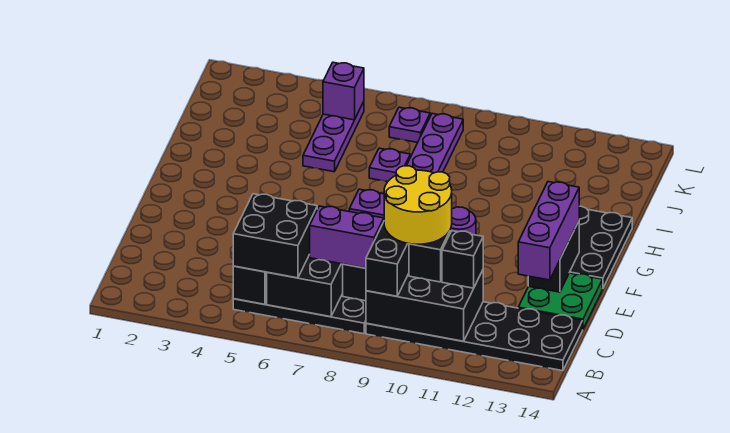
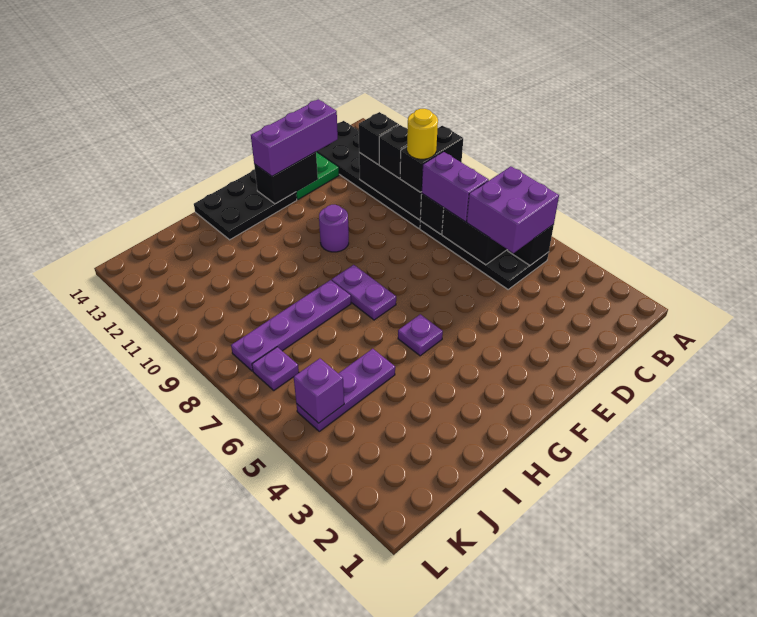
black 2x2 brick [233,194,317,278] -> purple 2x2 brick [467,166,559,253]
yellow 2x2 round brick [384,166,452,244] -> yellow 1x1 round brick [407,109,438,159]
purple 1x1 plate [369,148,410,182] -> purple 1x1 plate moved to [398,314,443,356]

